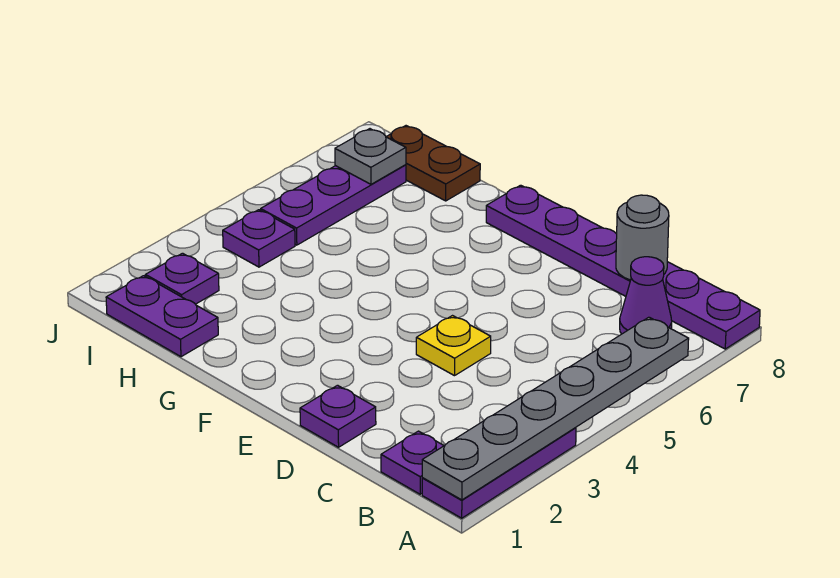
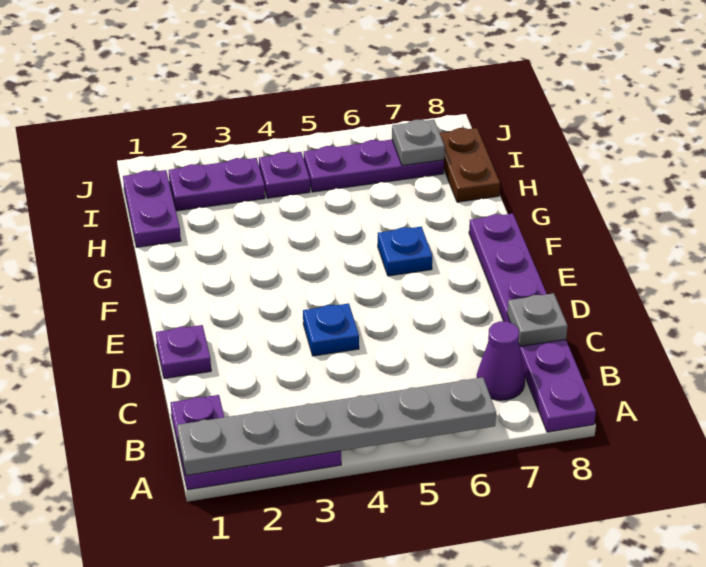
grey 1x1 round brick [616,195,669,280] -> grey 1x1 plate [507,293,568,346]
yellow 1x1 plate [416,316,491,376] -> blue 1x1 plate [303,303,359,356]
none -> blue 1x1 plate [378,227,432,276]
purple 1x1 plate [145,253,219,304] -> purple 1x2 plate [169,158,265,211]

